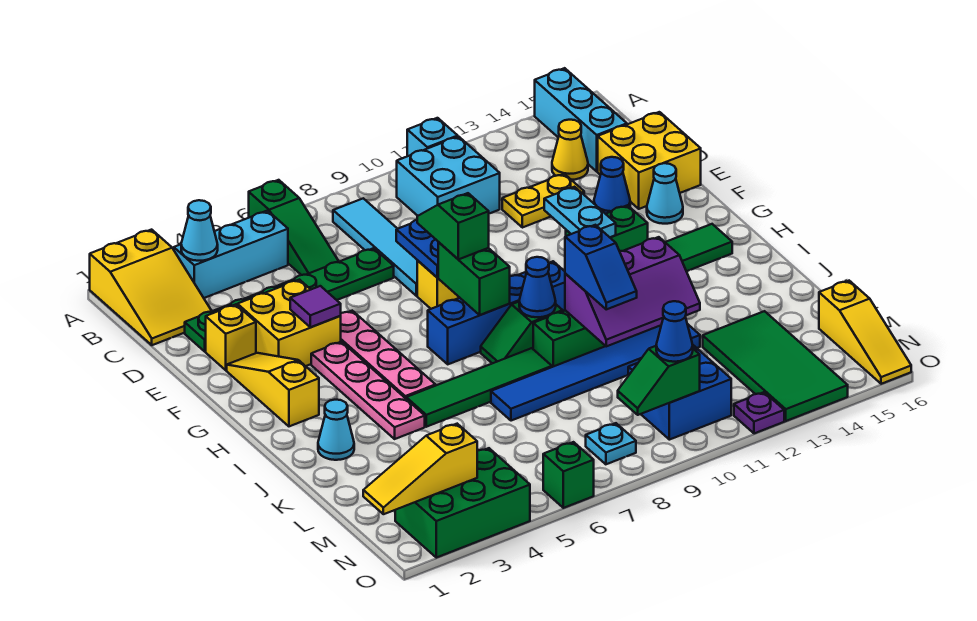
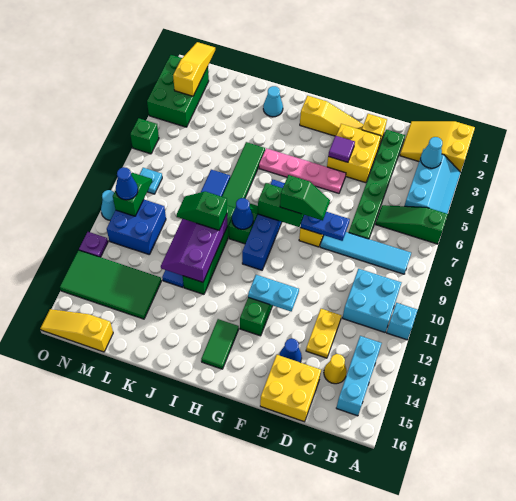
cyan 1x3 brick [535,68,627,171] -> cyan 1x3 brick turned to [336,336,382,416]
cyan 1x1 cone [647,163,683,224] -> cyan 1x1 cone moved to [101,190,115,220]
pink 1x4 plate [311,342,425,439] -> none
blue 1x2 slope [565,225,637,309] -> green 1x2 slope [177,191,227,230]

